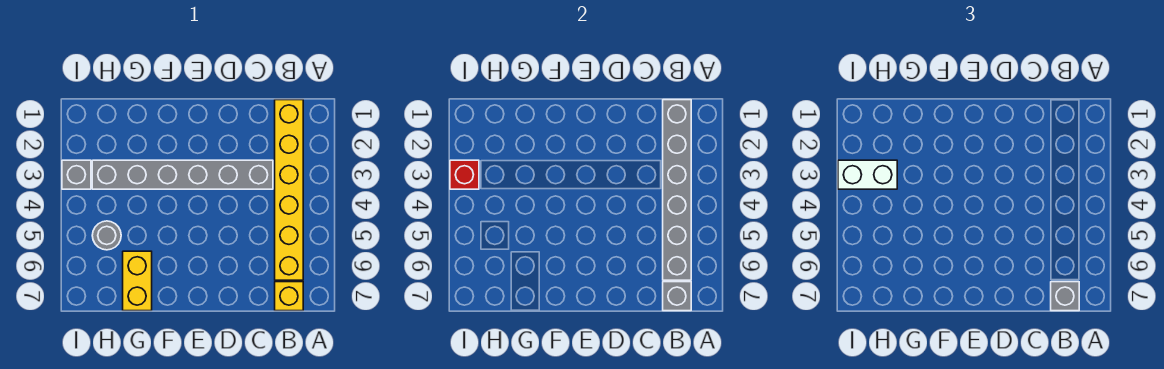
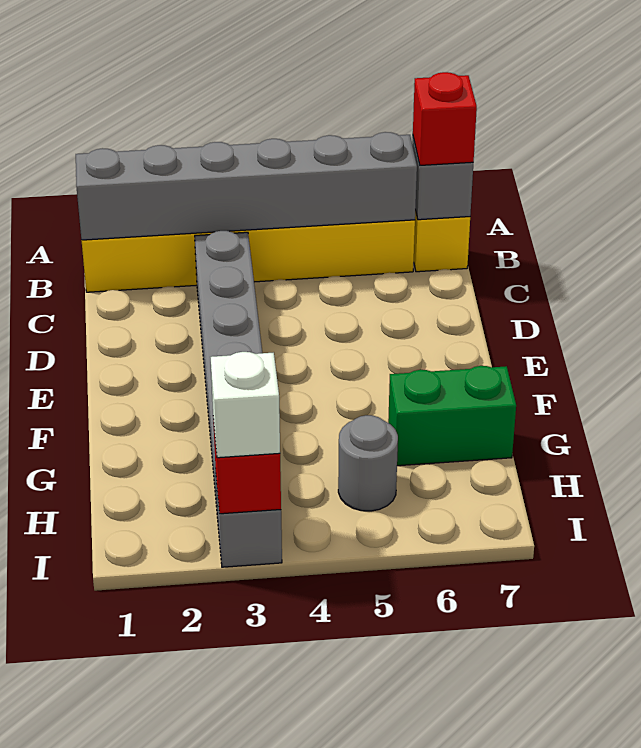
grey 1x1 brick [1051,282,1079,311] -> red 1x1 brick [413,72,477,165]
yellow 1x2 brick [123,251,152,311] -> green 1x2 brick [388,366,516,466]
white 1x2 brick [838,160,897,189] -> white 1x1 brick [211,352,280,458]

